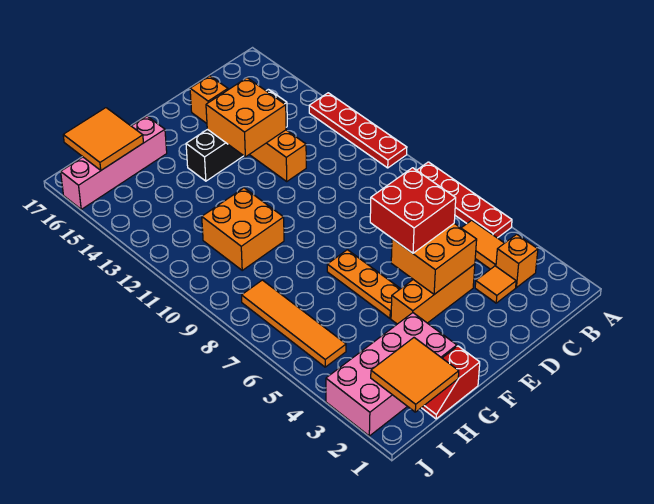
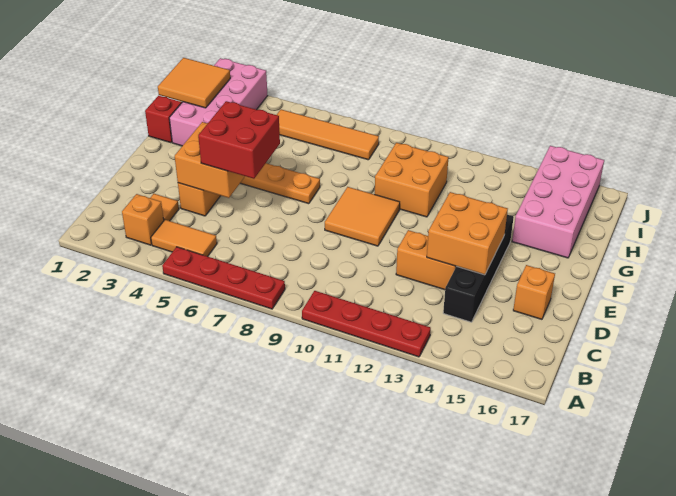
pink 1x4 brick [61,116,167,209] -> pink 2x4 brick [512,146,604,258]
orange 2x2 tile [63,108,143,170] -> orange 2x2 tile moved to [325,187,400,246]

